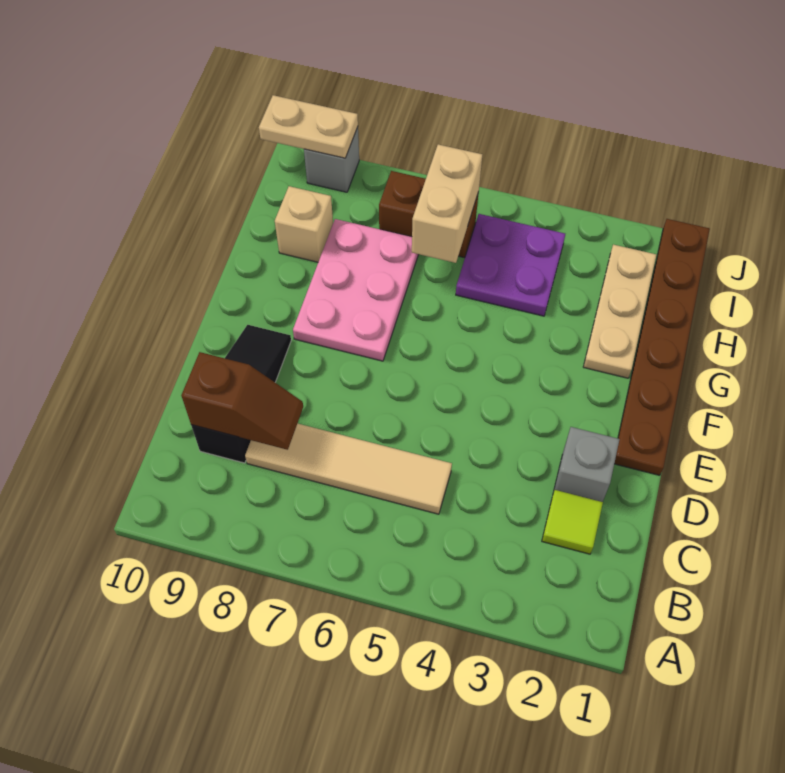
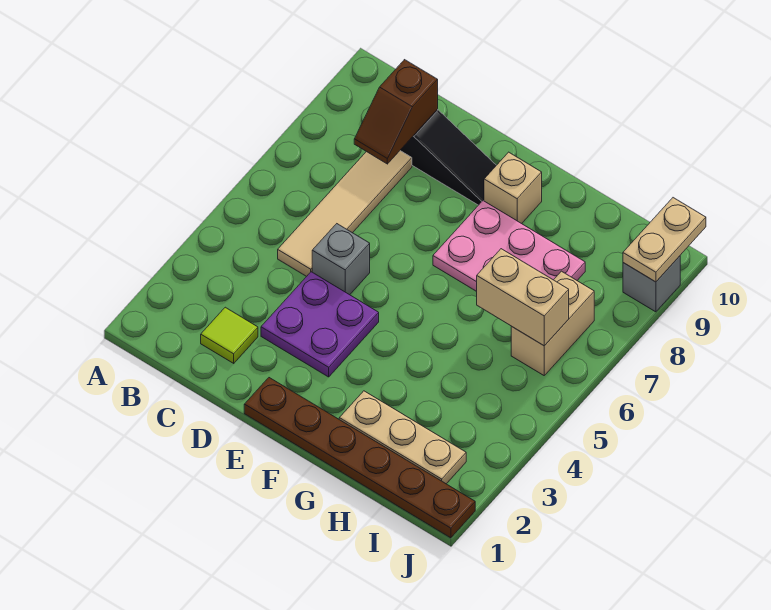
grey 1x1 brick [554,427,620,502] -> grey 1x1 brick moved to [312,224,370,295]
purple 2x2 plate [456,214,565,316] -> purple 2x2 plate moved to [261,272,379,377]
tan 1x1 brick [275,186,333,262] -> tan 1x1 brick moved to [484,152,542,224]
brown 1x2 brick [379,171,479,258] -> tan 1x2 brick [511,271,594,375]

